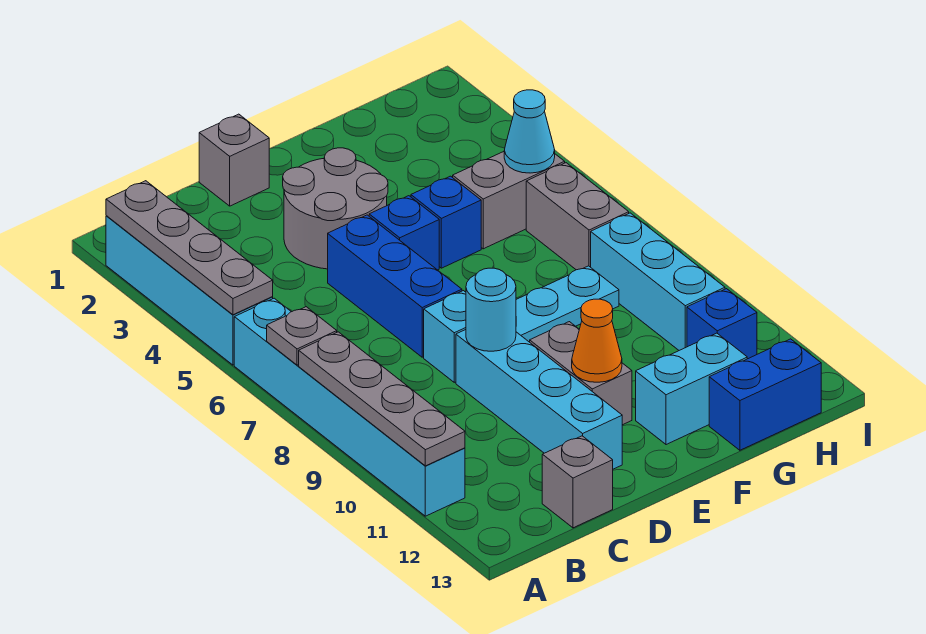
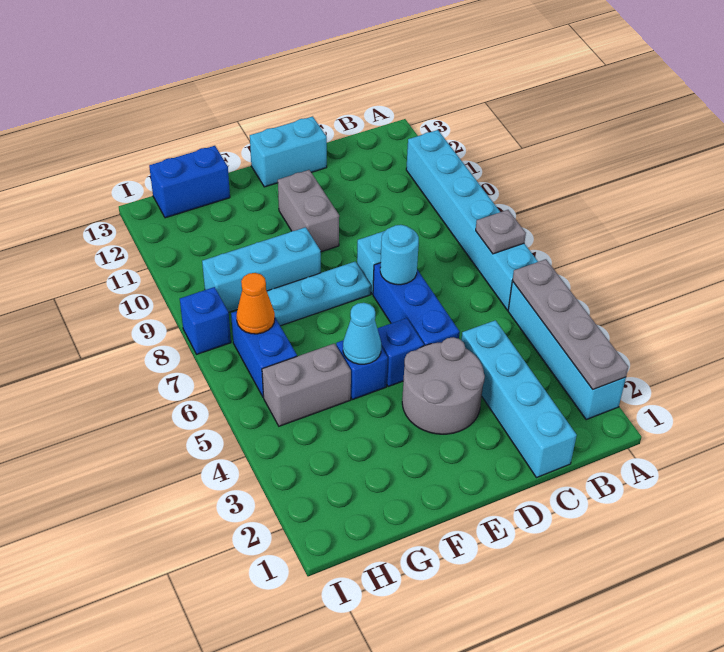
grey 1x4 plate [299,332,465,466] -> none
grey 1x1 brick [542,436,613,528] -> none
grey 1x1 brick [199,114,269,206] -> none
cyan 1x4 brick [456,330,622,469] -> cyan 1x4 brick moved to [461,320,577,478]
cyan 1x1 round brick [466,268,516,351] -> cyan 1x1 round brick moved to [380,225,419,285]
orange 1x1 cone [572,299,622,382] -> orange 1x1 cone moved to [237,273,275,334]
cyan 1x2 brick [636,333,747,445] -> cyan 1x2 brick moved to [250,116,327,187]
cyan 1x1 cone [504,90,555,173] -> cyan 1x1 cone moved to [343,303,381,364]
grey 1x2 brick [526,163,629,270] -> blue 1x2 brick [231,311,297,397]
cyan 1x3 brick [591,213,725,350] -> cyan 1x3 brick turned to [202,227,321,312]
blue 1x1 brick [687,289,757,359] -> blue 1x1 brick moved to [180,287,231,354]

